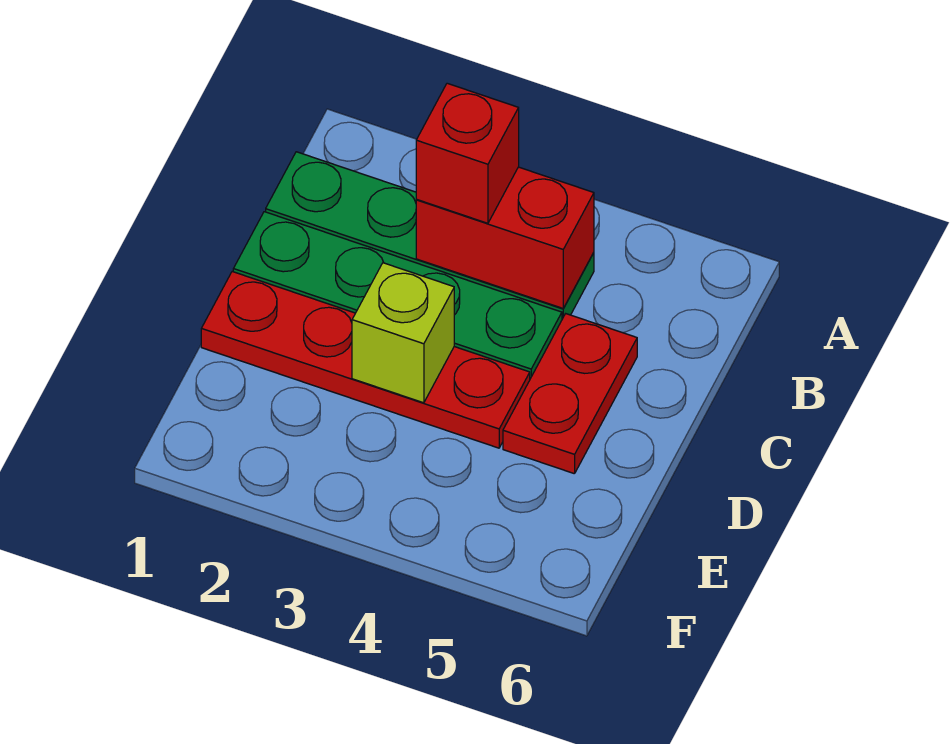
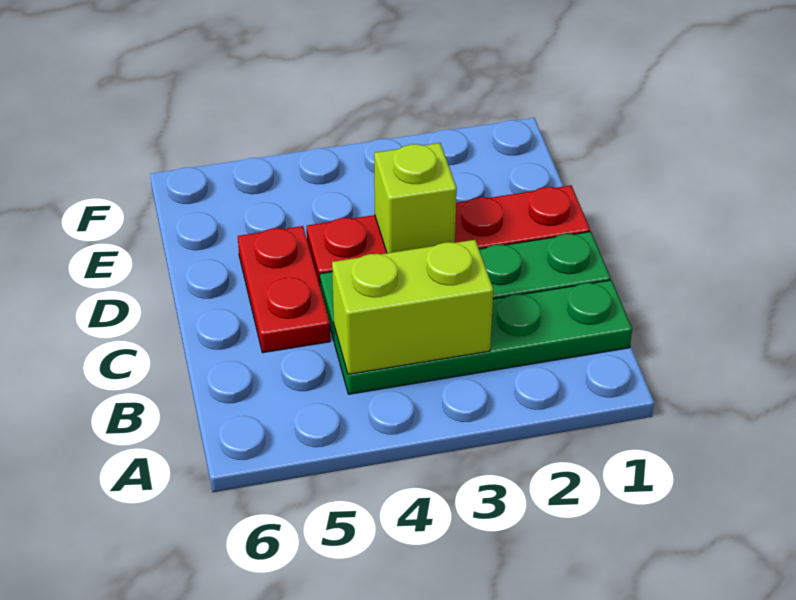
red 1x2 brick [416,167,594,308] -> lime 1x2 brick [332,240,494,374]
red 1x1 brick [416,83,519,223] -> none

